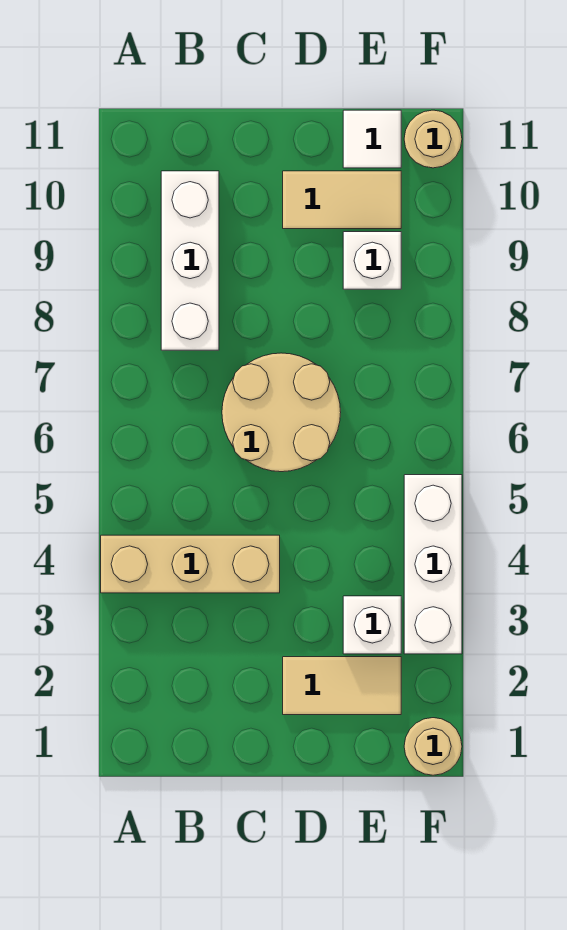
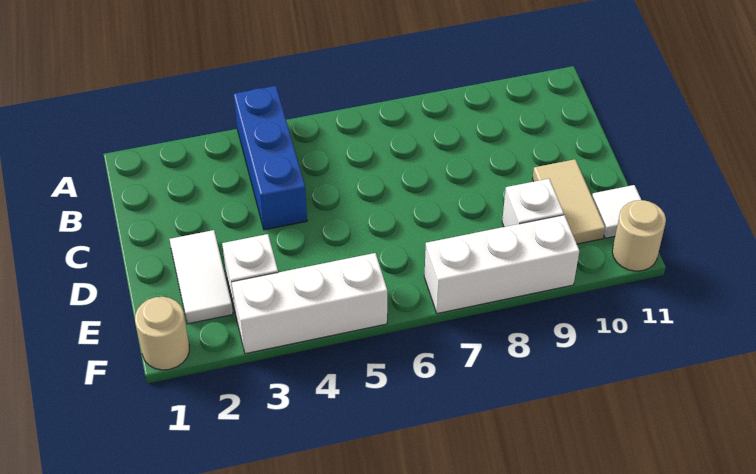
tan 1x3 brick [101,535,280,593] -> blue 1x3 brick [234,86,307,230]
white 1x3 brick [161,171,219,350] -> white 1x3 brick moved to [424,215,579,314]
tan 2x2 round brick [222,353,341,472] -> none
tan 1x2 tile [283,657,401,715] -> white 1x2 tile [170,230,233,324]

